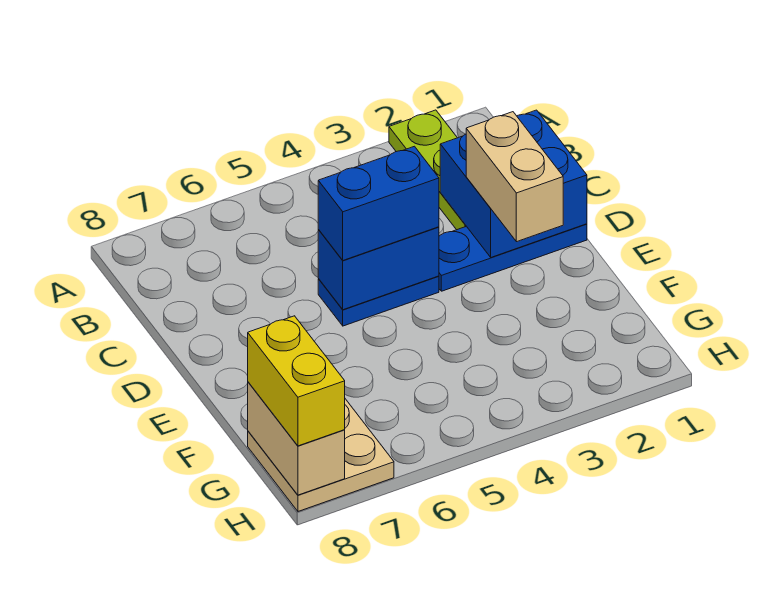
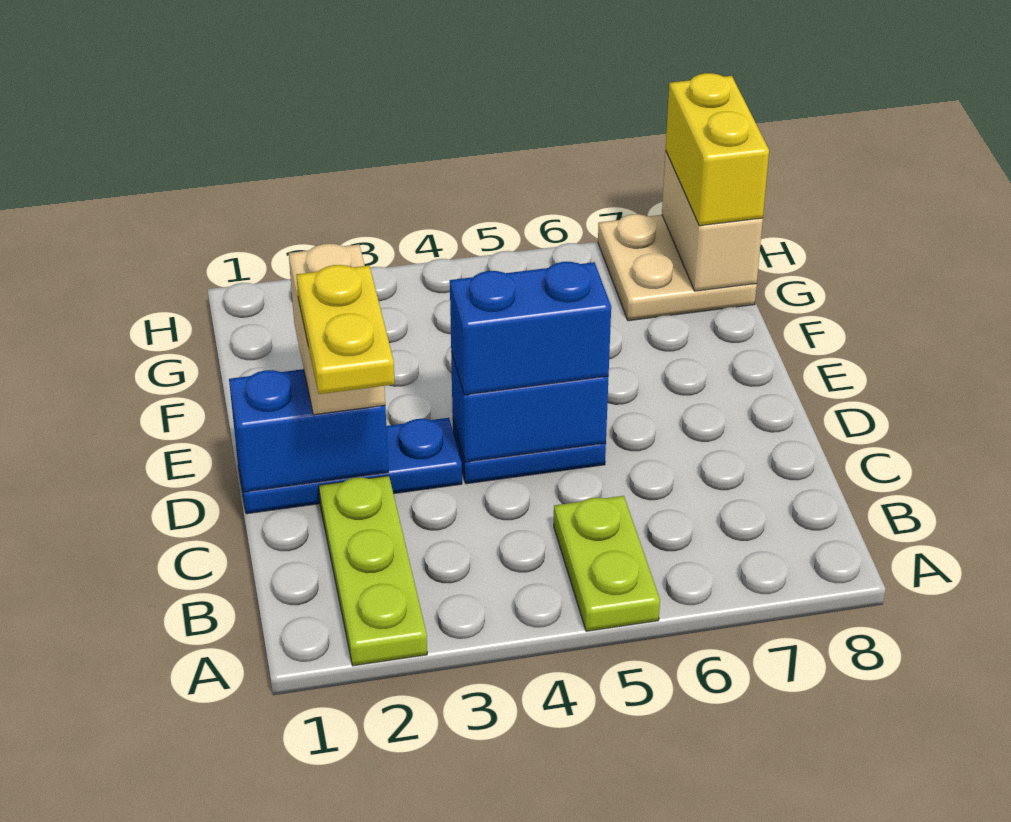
none -> lime 1x2 plate [554,496,660,631]
blue 2x2 brick [440,110,587,257] -> blue 1x2 brick [229,369,388,492]
none -> yellow 1x2 plate [297,265,395,394]

